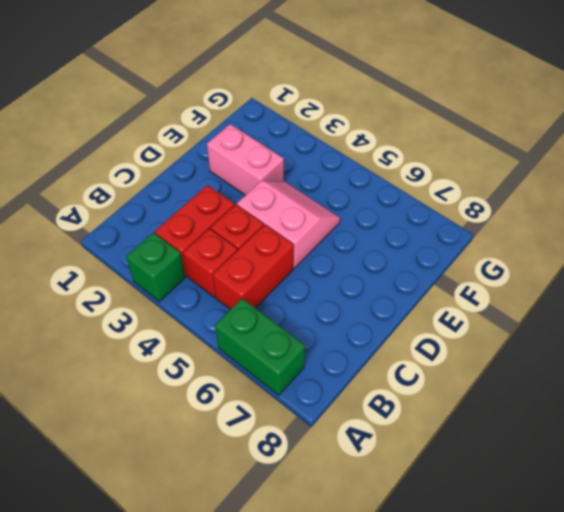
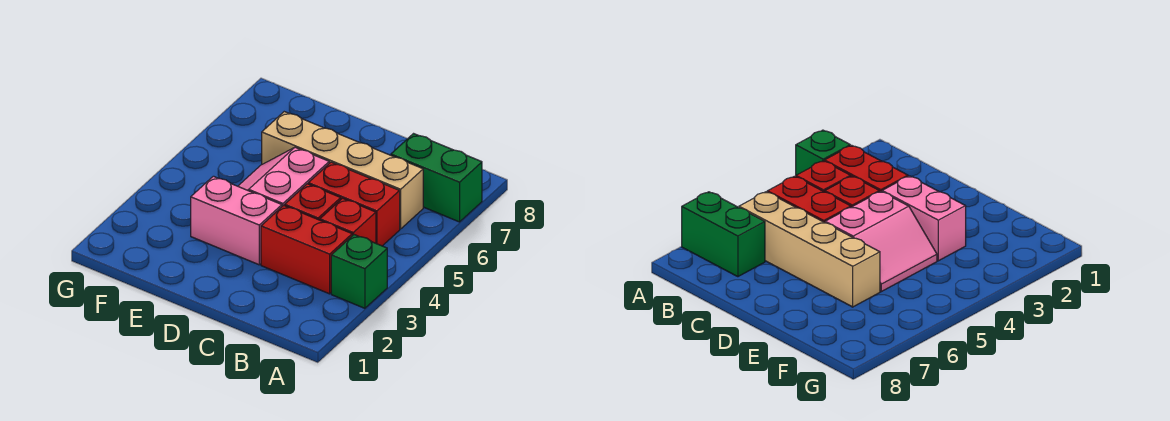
green 1x2 brick [215,299,305,395] -> green 1x2 brick turned to [391,134,482,222]
none -> tan 1x4 brick [262,112,423,229]
pink 1x2 brick [207,124,284,195] -> pink 1x2 brick turned to [191,176,282,265]

